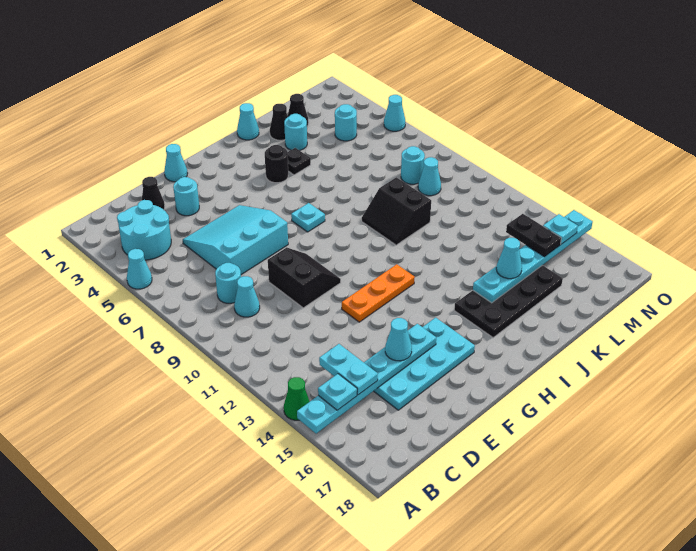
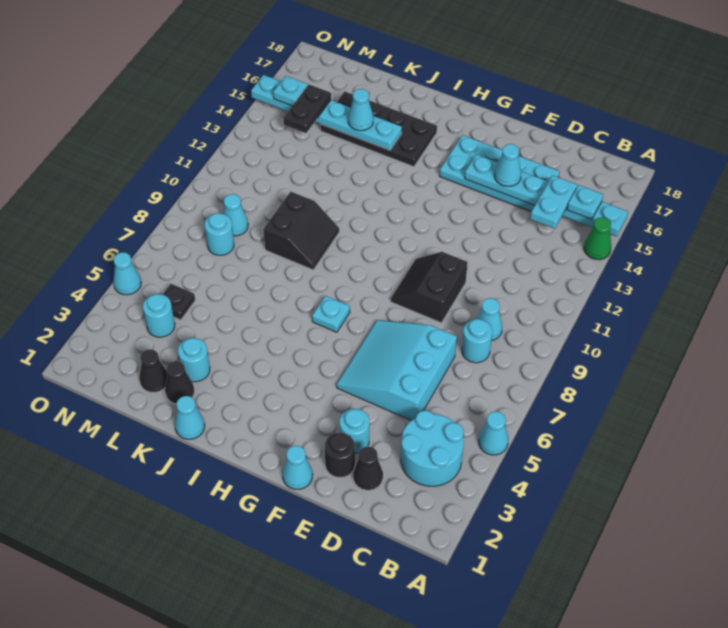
cyan 3x3 slope [183,205,288,275] -> cyan 3x3 slope turned to [336,320,457,421]
orange 1x3 plate [342,264,415,322] -> none
black 1x1 round brick [265,145,288,183] -> black 1x1 round brick moved to [325,433,355,477]
black 1x1 plate [288,148,311,175] -> black 1x1 plate moved to [163,284,195,320]

